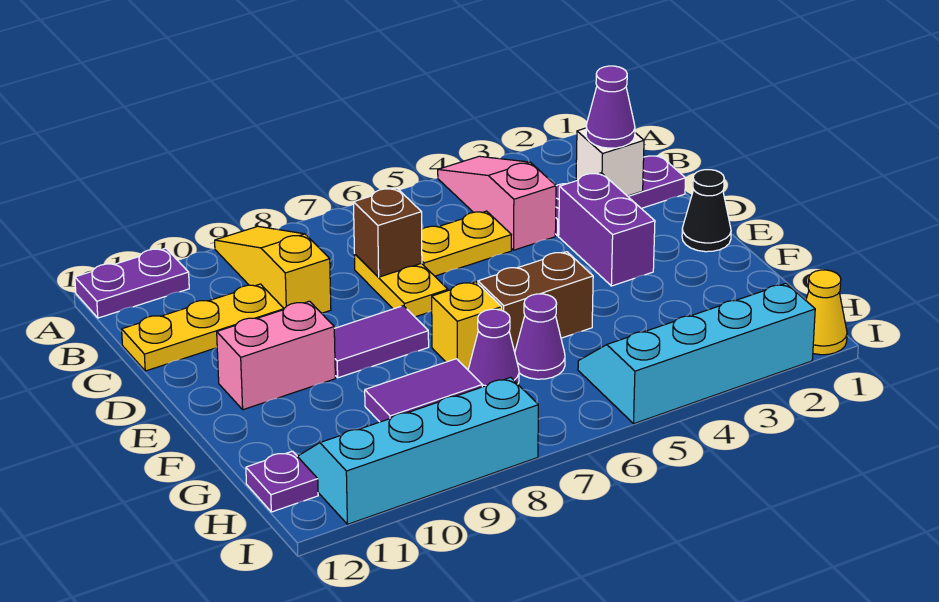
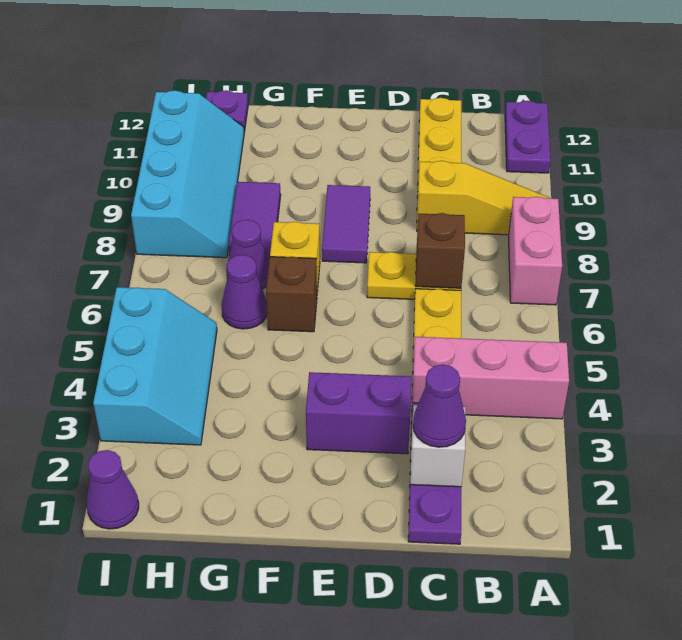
pink 1x3 slope [438,156,556,250] -> pink 1x3 brick [412,337,569,419]
black 1x1 cone [682,170,731,252] -> none
pink 1x2 brick [217,301,335,410] -> pink 1x2 brick moved to [508,197,562,305]
brown 1x2 brick [478,252,593,352] -> brown 1x1 brick [266,257,317,332]
cyan 2x4 slope [578,283,815,424] -> cyan 2x3 slope [93,287,217,445]
yellow 1x1 cone [806,270,847,355] -> purple 1x1 cone [87,450,139,529]

